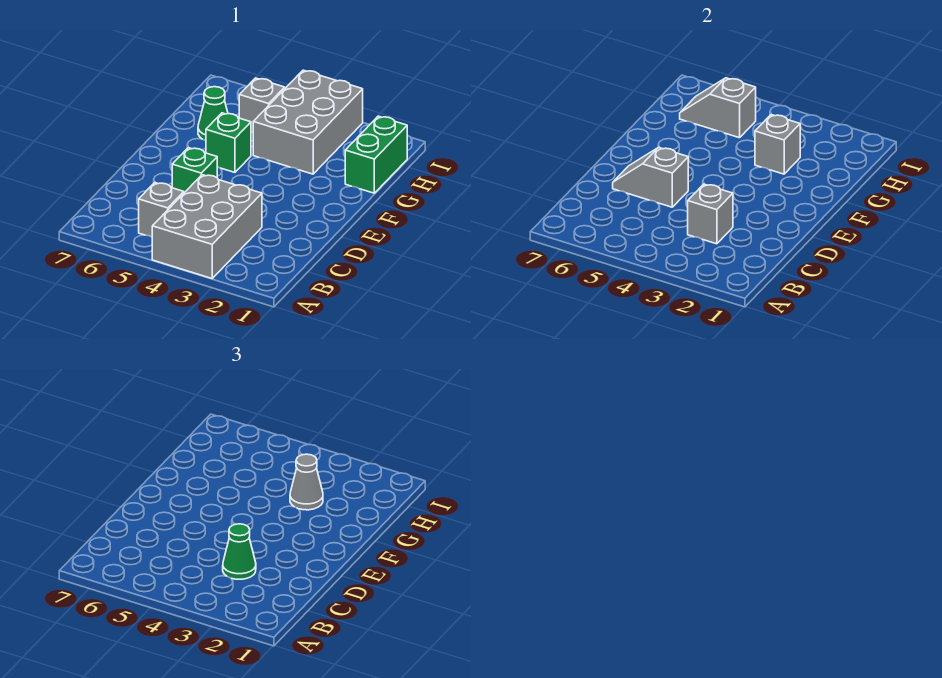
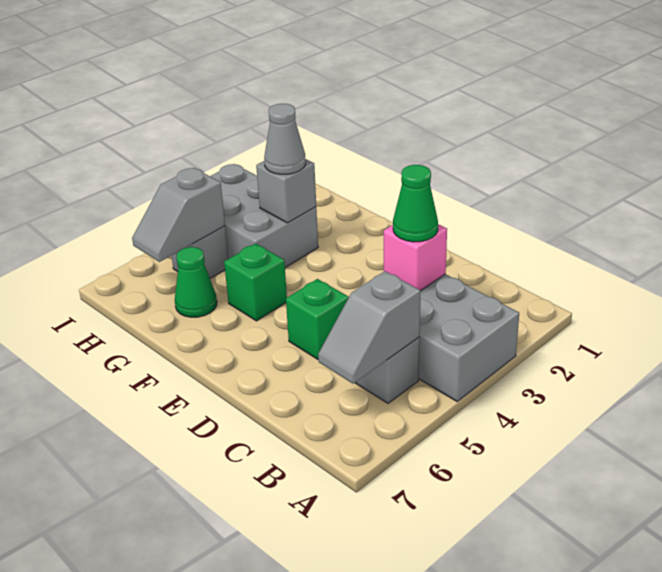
grey 1x1 brick [688,184,733,244] -> pink 1x1 brick [384,224,447,291]
grey 1x2 slope [613,147,688,207] -> grey 1x2 slope moved to [318,271,420,384]
green 1x2 brick [345,116,407,193] -> none

